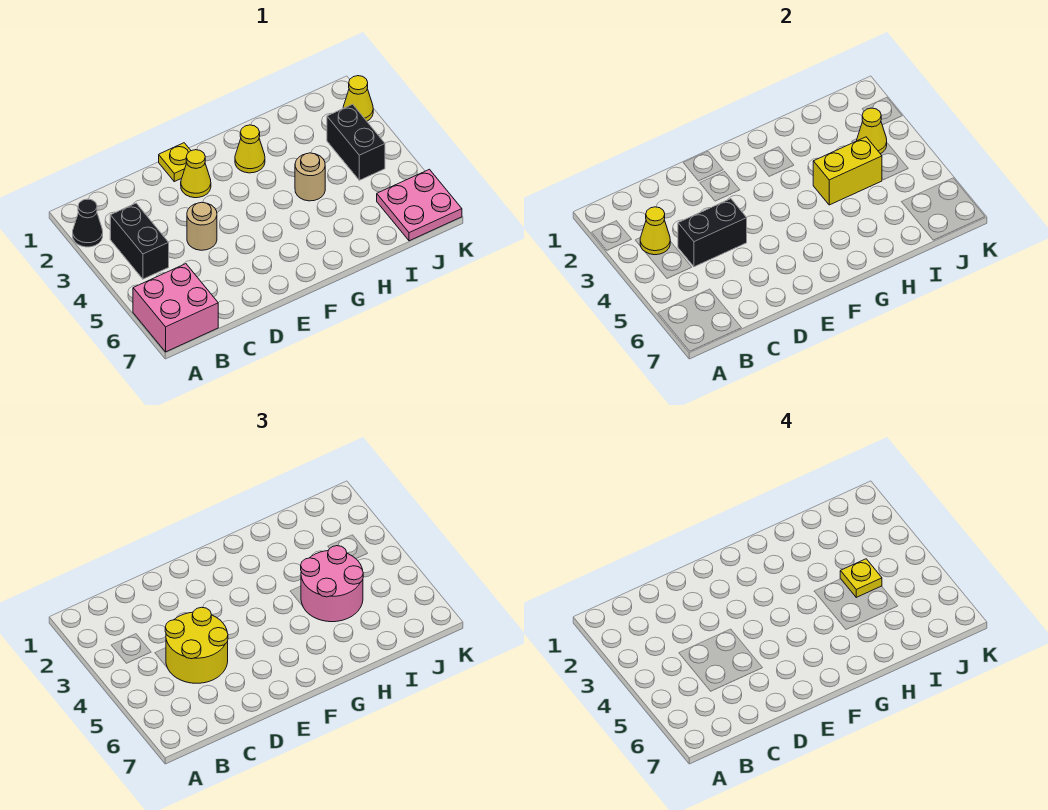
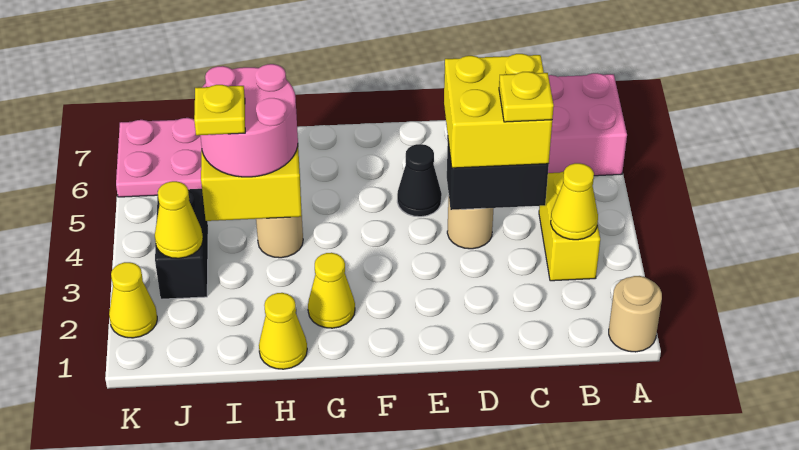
none -> tan 1x1 round brick [609,276,662,352]
black 1x1 cone [73,199,103,247] -> black 1x1 cone moved to [397,144,442,217]
black 1x2 brick [110,203,169,279] -> yellow 1x2 brick [539,171,600,281]
yellow 2x2 round brick [165,607,228,683] -> yellow 2x2 brick [444,54,552,168]
yellow 1x1 plate [159,143,191,182] -> yellow 1x1 plate moved to [499,72,554,122]
yellow 1x1 cone [181,150,211,198] -> yellow 1x1 cone moved to [259,293,307,369]

